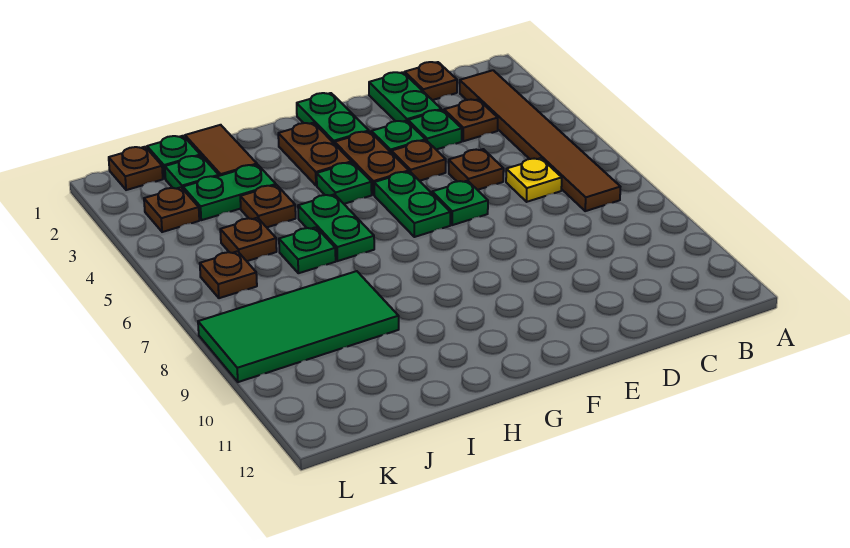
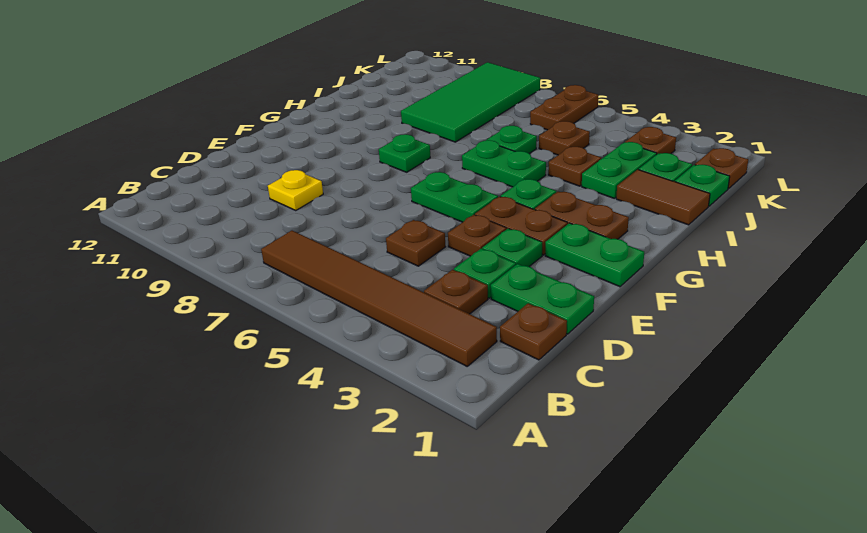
yellow 1x1 plate [506,158,562,202] -> yellow 1x1 plate moved to [268,170,323,210]
green 1x1 plate [432,181,488,225] -> green 1x1 plate moved to [379,134,430,172]
brown 1x1 plate [200,251,257,298] -> brown 1x2 plate [530,85,598,130]

